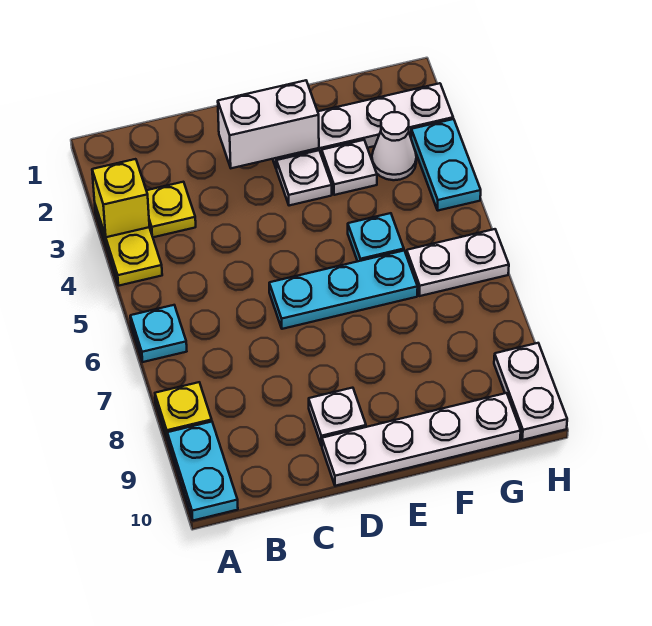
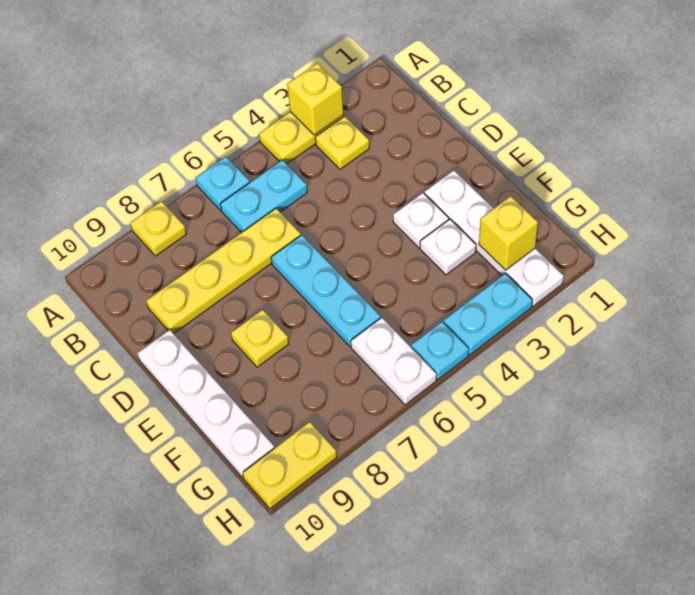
cyan 1x2 plate [167,422,238,521] -> cyan 1x2 plate moved to [220,160,307,233]
none -> yellow 1x4 plate [146,208,301,334]
white 1x2 brick [218,80,319,168] -> none
white 1x1 plate [309,388,366,446] -> none
none -> yellow 1x1 plate [231,310,289,367]
cyan 1x1 plate [348,213,404,261] -> cyan 1x1 plate moved to [411,322,469,380]
none -> yellow 1x1 brick [479,196,538,270]
white 1x1 cone [372,112,416,180] -> none
white 1x2 plate [494,343,567,440] -> yellow 1x2 plate [243,422,337,509]

